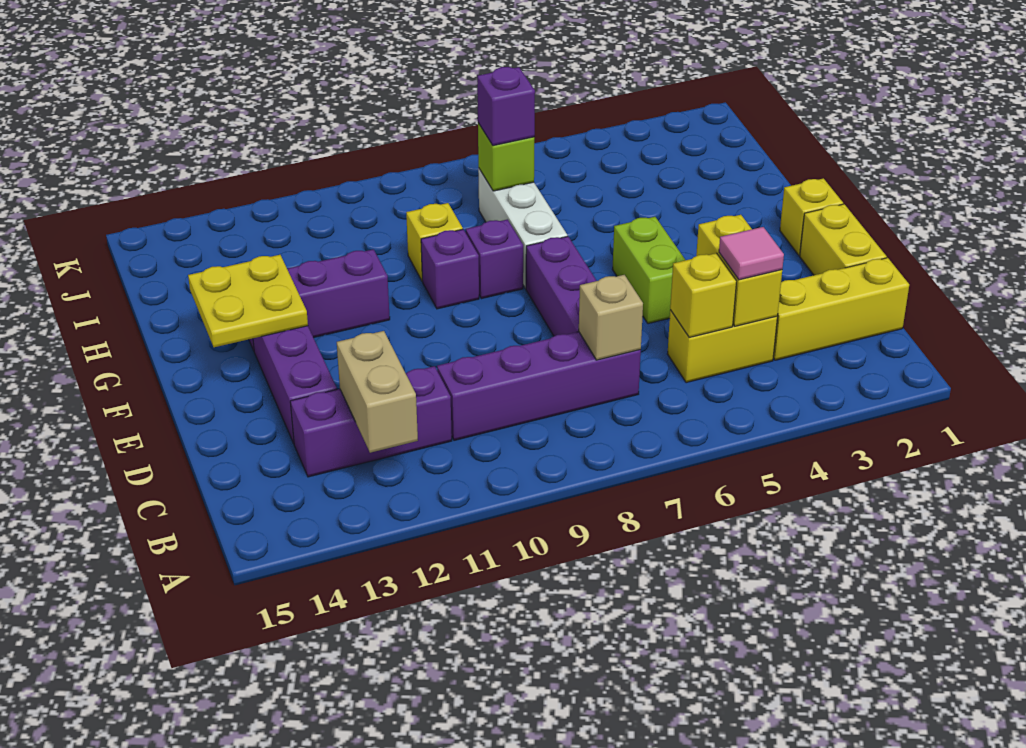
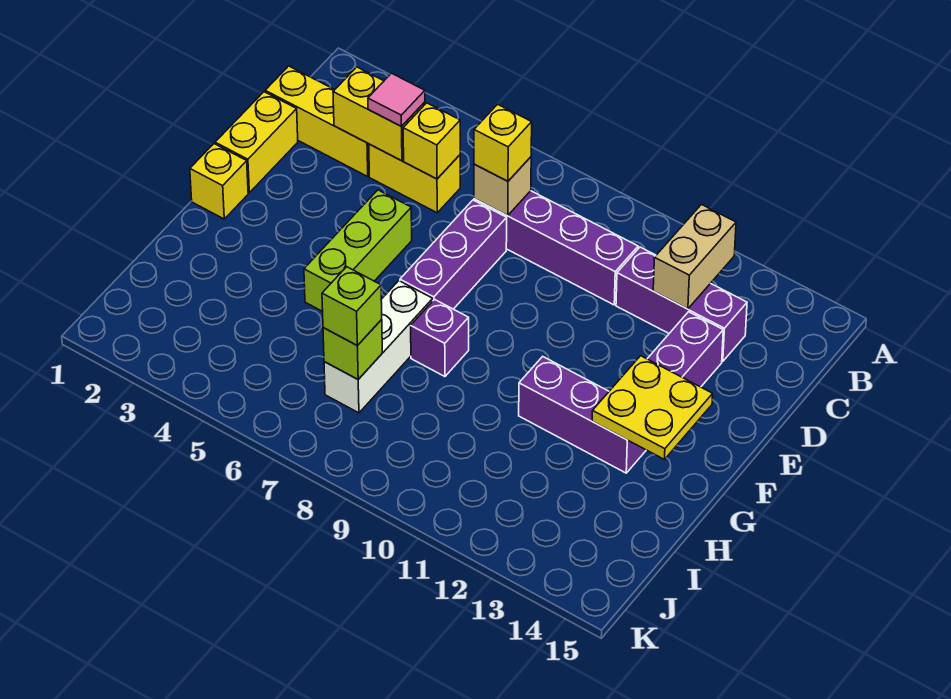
yellow 1x2 brick [696,215,782,326] -> yellow 1x2 brick turned to [333,67,425,161]
lime 1x2 brick [612,217,685,324] -> lime 1x3 brick [304,190,412,312]
purple 1x1 brick [421,229,479,309] -> none
yellow 1x1 brick [406,203,463,280] -> yellow 1x1 brick moved to [474,104,532,181]
purple 1x1 brick [477,67,535,146] -> lime 1x1 brick [322,267,382,346]

